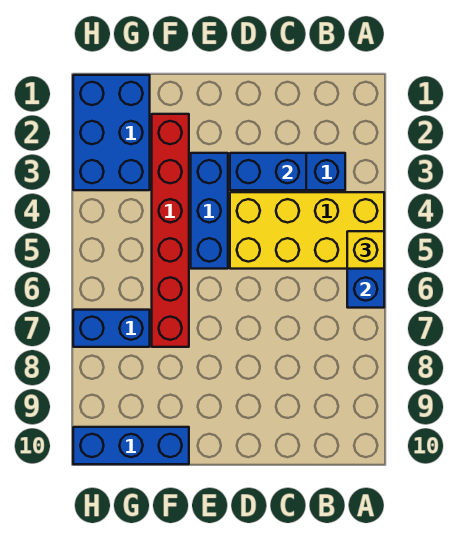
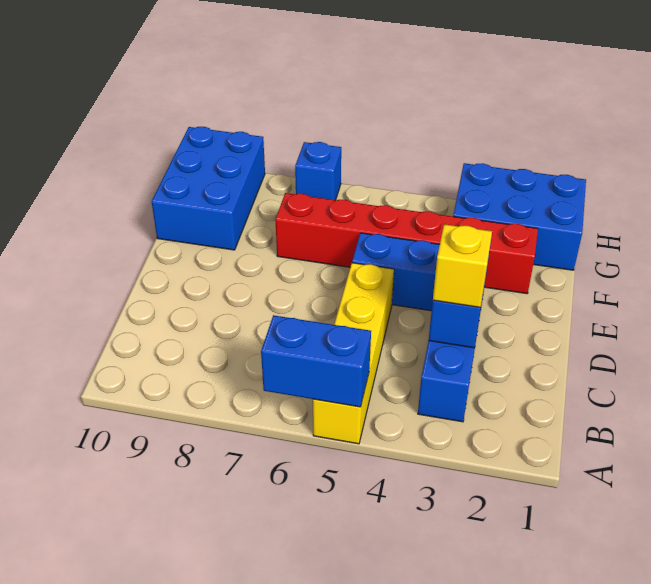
yellow 2x4 brick [230,192,384,269] -> yellow 1x4 brick [313,263,394,444]
yellow 1x1 brick [347,231,384,269] -> yellow 1x1 brick moved to [433,224,492,308]
blue 1x3 brick [73,427,189,464] -> blue 2x3 brick [152,127,265,250]
blue 1x2 brick [73,310,150,347] -> blue 1x1 brick [295,142,341,200]

